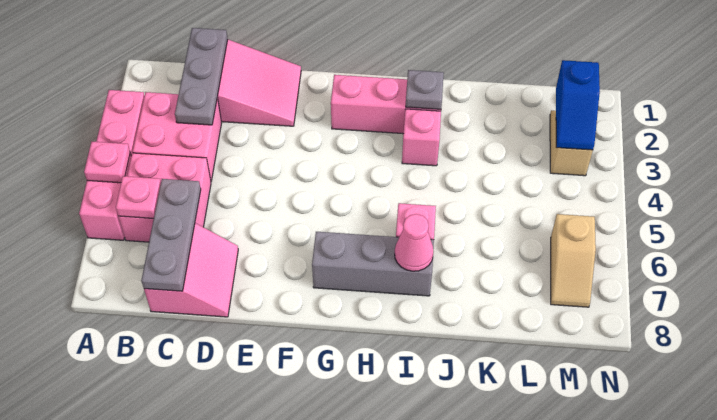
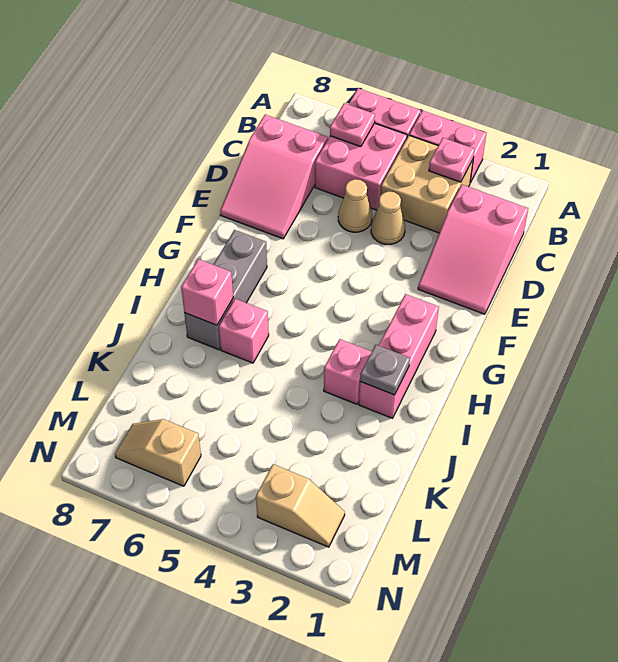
pink 1x1 plate [84,142,130,183] -> pink 1x1 plate moved to [429,138,475,182]
pink 2x2 brick [133,92,222,181] -> tan 2x2 brick [381,136,473,233]
grey 1x3 plate [175,28,228,125] -> none
grey 1x3 plate [141,179,201,291] -> none
pink 2x2 slope [144,223,238,317] -> pink 2x3 slope [220,115,328,239]
none -> tan 1x1 cone [371,191,405,244]
none -> tan 1x1 cone [338,179,372,232]
pink 1x1 cone [395,214,433,271] -> pink 1x1 brick [181,259,233,325]
blue 1x2 slope [556,60,600,150] -> none

